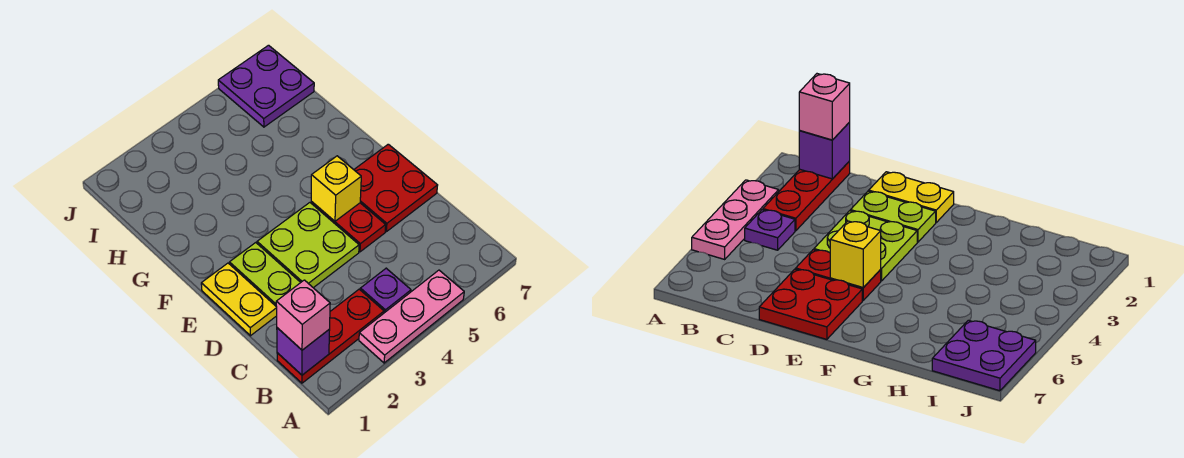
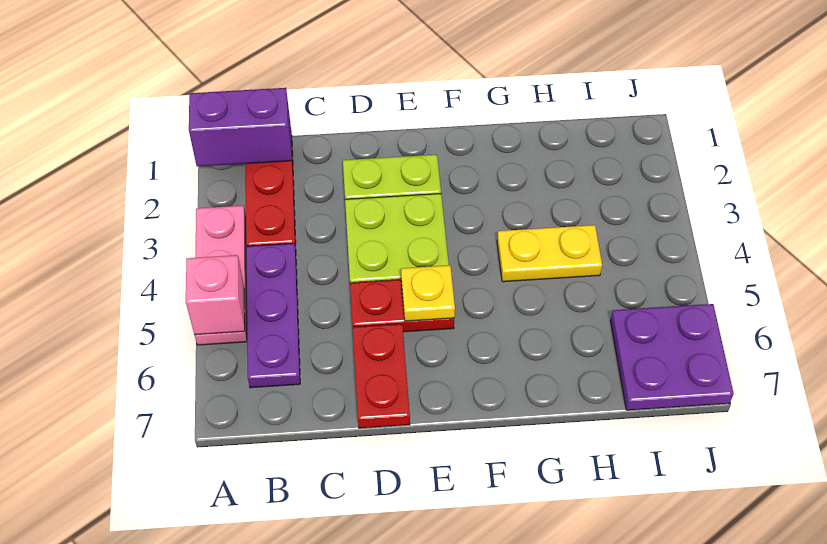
purple 1x1 brick [277,328,330,375] -> purple 1x2 brick [189,88,292,166]
pink 1x1 brick [276,280,330,350] -> pink 1x1 brick moved to [186,255,245,335]
purple 1x1 plate [360,268,411,313] -> purple 1x3 plate [246,244,300,388]
yellow 1x2 plate [201,263,277,336] -> yellow 1x2 plate moved to [497,225,602,282]
red 2x2 plate [354,144,438,232] -> red 1x2 plate [353,324,410,428]
yellow 1x1 brick [311,156,361,221] -> yellow 1x1 plate [401,265,455,321]

